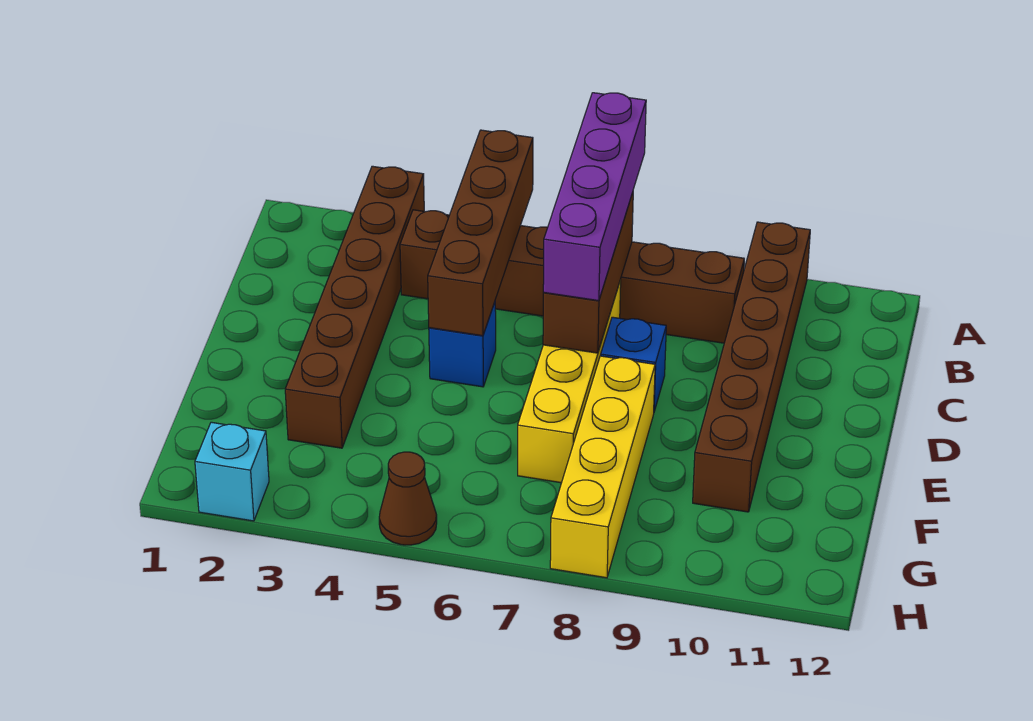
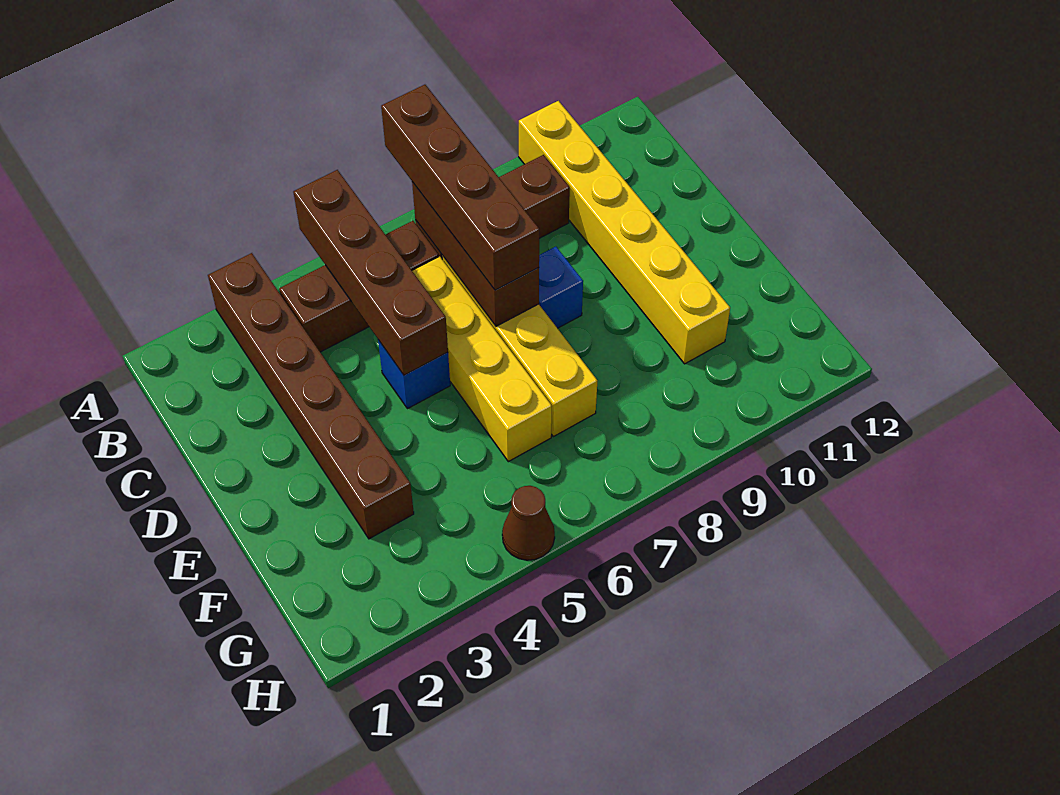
purple 1x4 brick [543,93,646,301] -> brown 1x4 brick [381,85,539,290]
brown 1x6 brick [693,222,810,512] -> yellow 1x6 brick [519,101,730,364]
yellow 1x4 brick [550,356,655,578] -> yellow 1x4 brick moved to [412,256,552,462]
cyan 1x1 brick [195,422,269,521] -> none

